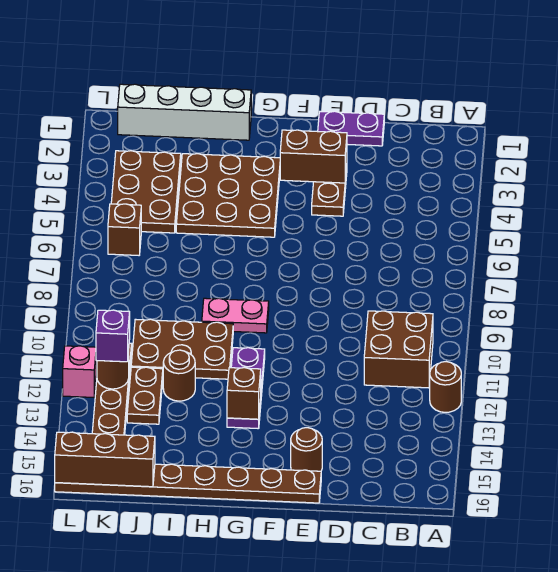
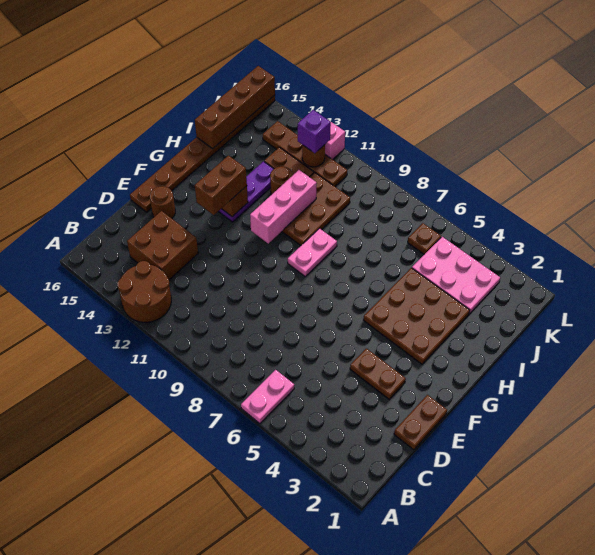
none -> pink 1x2 plate [241,370,294,424]
brown 1x1 round brick [429,362,461,412] -> brown 2x2 round brick [117,261,171,322]
brown 2x2 brick [364,311,433,388] -> brown 2x2 brick moved to [127,211,198,280]
purple 1x2 plate [318,111,384,146] -> brown 1x2 plate [394,395,447,450]
brown 1x2 brick [280,130,347,183] -> brown 1x2 brick moved to [195,156,247,215]
purple 1x3 plate [227,348,265,429] -> purple 1x3 plate turned to [218,162,273,222]
none -> pink 1x3 brick [250,170,317,243]
white 1x4 brick [118,84,251,140] -> none
brown 2x3 plate [111,151,181,233] -> pink 2x3 plate [412,237,500,314]
brown 1x3 brick [55,432,155,487] -> brown 1x4 brick [195,66,275,149]
brown 1x1 brick [108,204,141,255] -> brown 1x1 plate [408,223,441,254]

